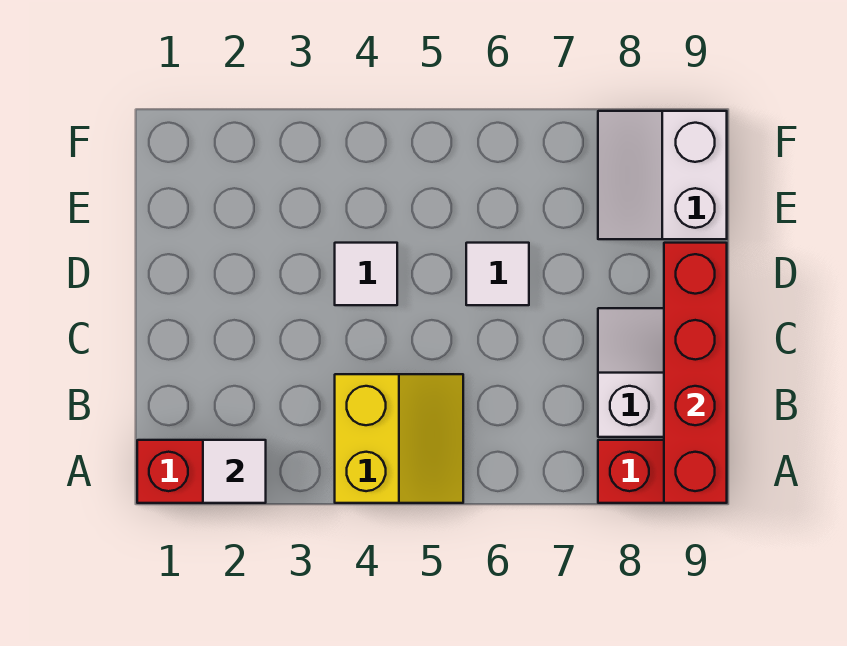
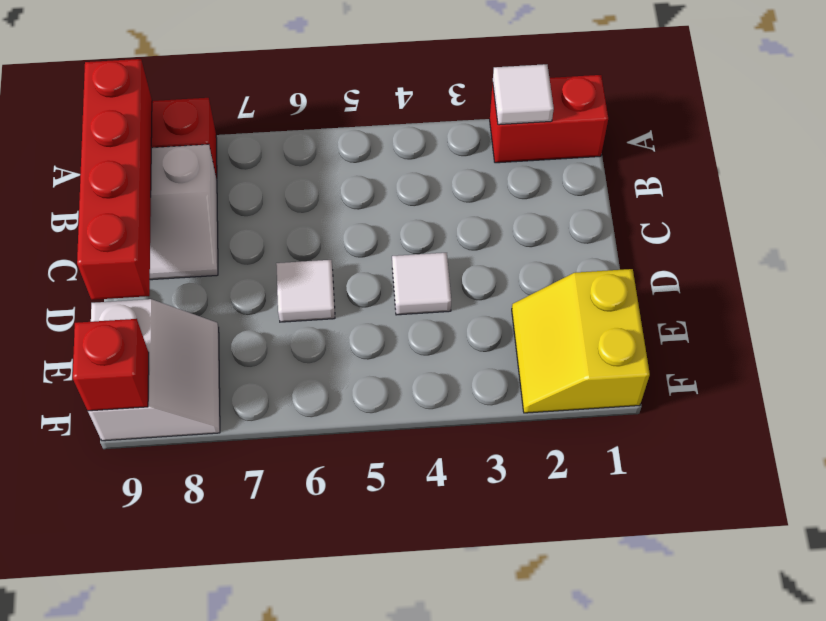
yellow 2x2 slope [335,374,463,503] -> yellow 2x2 slope moved to [512,269,650,413]
none -> red 1x1 brick [73,319,149,411]

